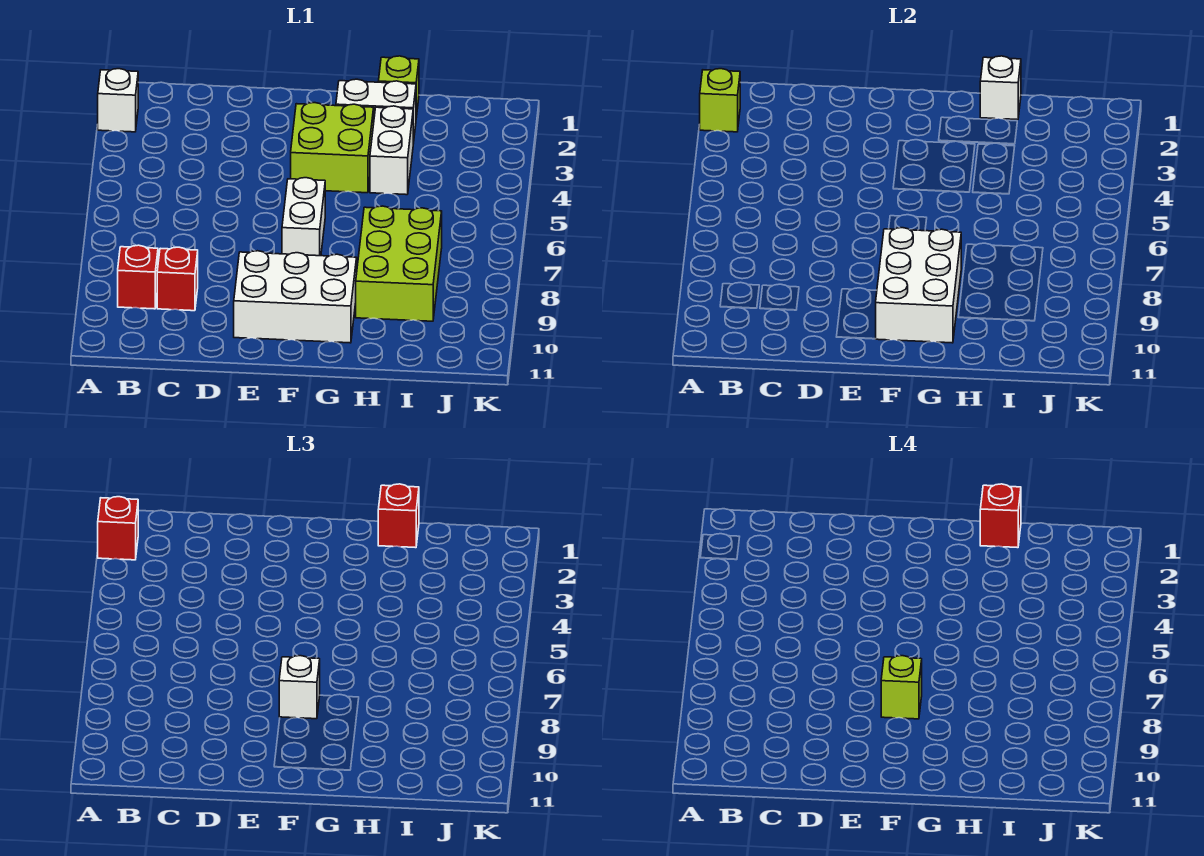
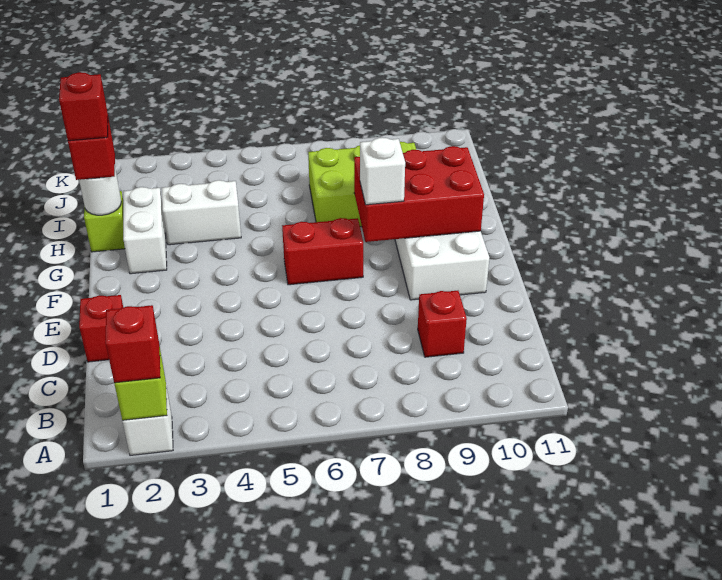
red 1x1 brick [118,245,158,309] -> red 1x1 brick moved to [79,295,123,362]
lime 2x2 brick [291,103,374,193] -> none
white 1x2 brick [282,178,325,256] -> red 1x2 brick [282,218,363,285]
white 2x3 brick [876,228,961,343] -> red 2x3 brick [354,146,484,242]
lime 1x1 brick [881,656,922,719] -> none
white 1x1 brick [980,56,1021,120] -> white 1x1 round brick [79,169,121,215]

